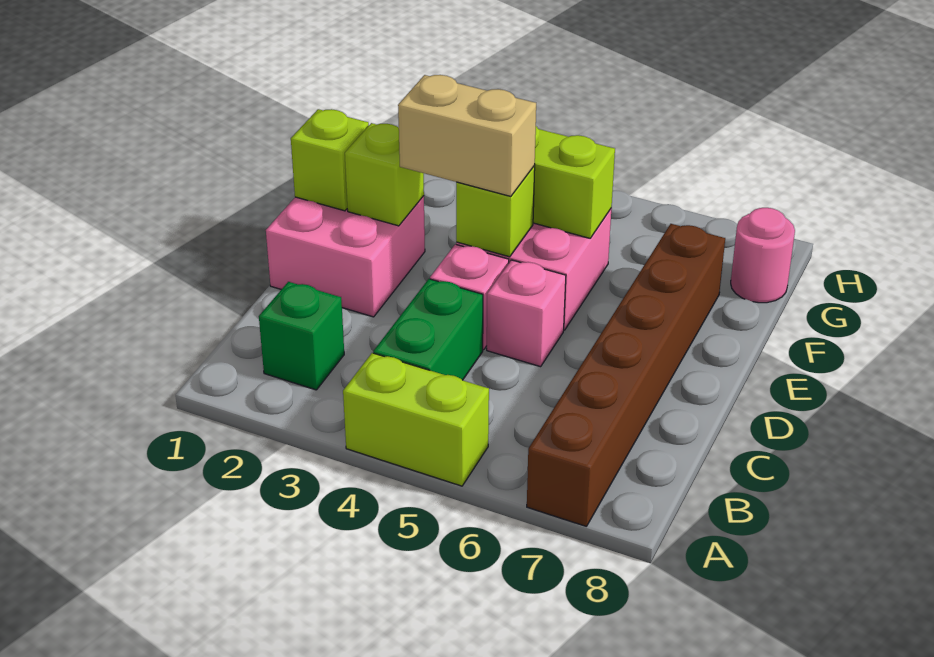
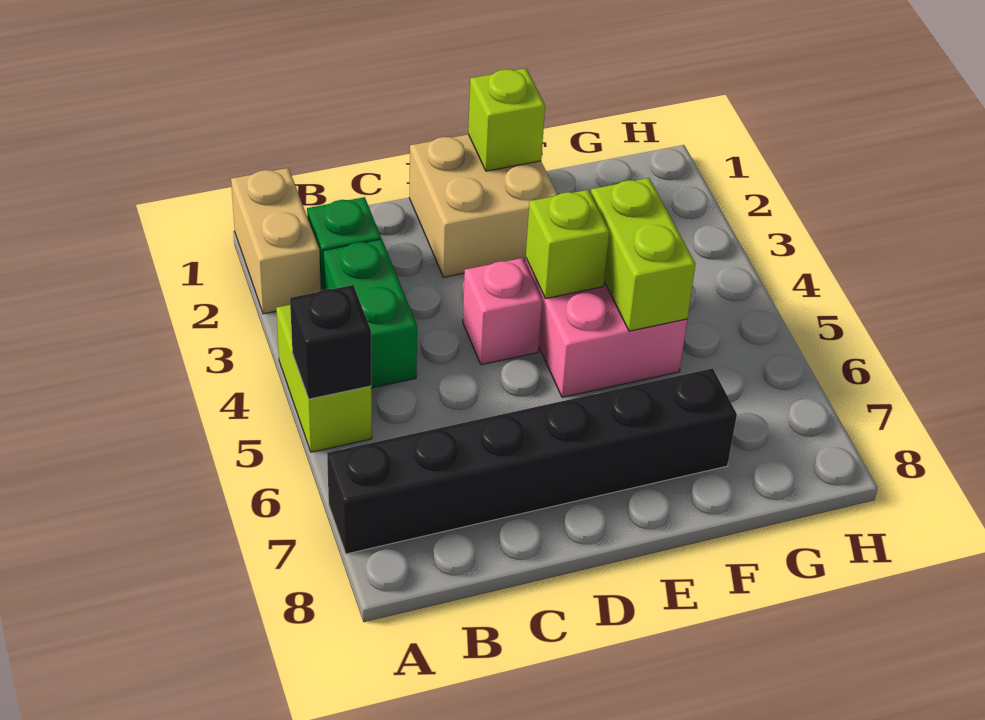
none -> black 1x1 brick [290,285,371,399]
brown 1x6 brick [527,224,725,526] -> black 1x6 brick [327,368,737,554]
green 1x2 brick [373,279,483,380] -> green 1x2 brick turned to [323,239,417,388]
pink 2x2 brick [266,196,425,317] -> tan 2x2 brick [409,134,558,277]
pink 1x1 brick [487,260,566,367] -> none
lime 1x1 brick [345,123,424,226] -> none
tan 1x2 brick [398,75,536,196] -> tan 1x2 brick moved to [231,168,321,314]
pink 1x1 round brick [731,208,795,303] -> none

